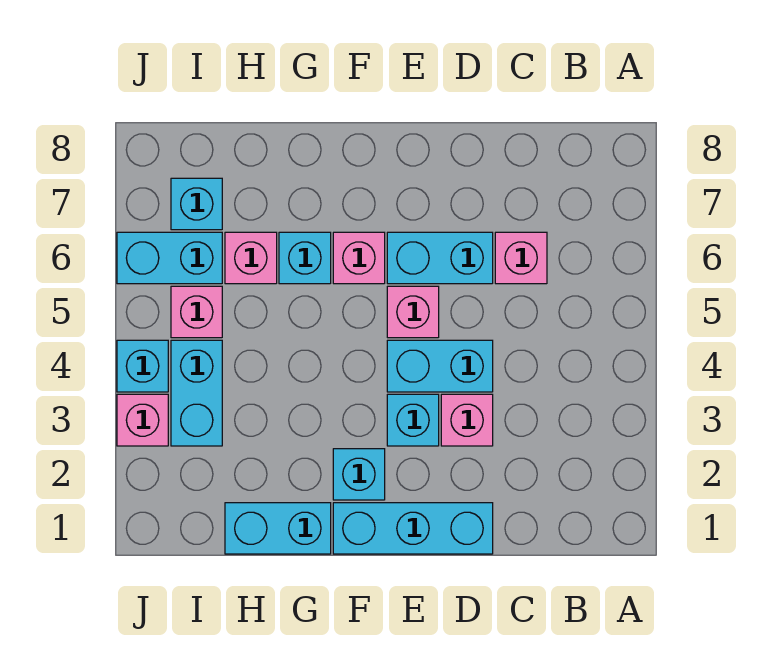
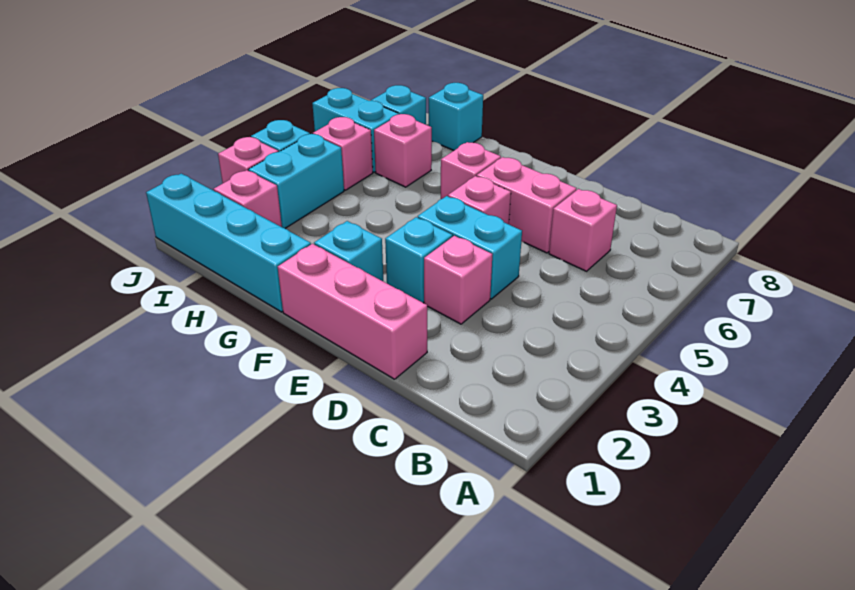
cyan 1x3 brick [333,503,493,554] -> pink 1x3 brick [278,244,427,379]
cyan 1x2 brick [387,232,493,284] -> pink 1x2 brick [477,157,577,253]
cyan 1x2 brick [225,503,331,554] -> cyan 1x4 brick [146,174,311,312]
cyan 1x1 brick [279,232,331,284] -> cyan 1x1 brick moved to [429,83,483,150]
none -> pink 1x1 brick [214,170,282,227]

